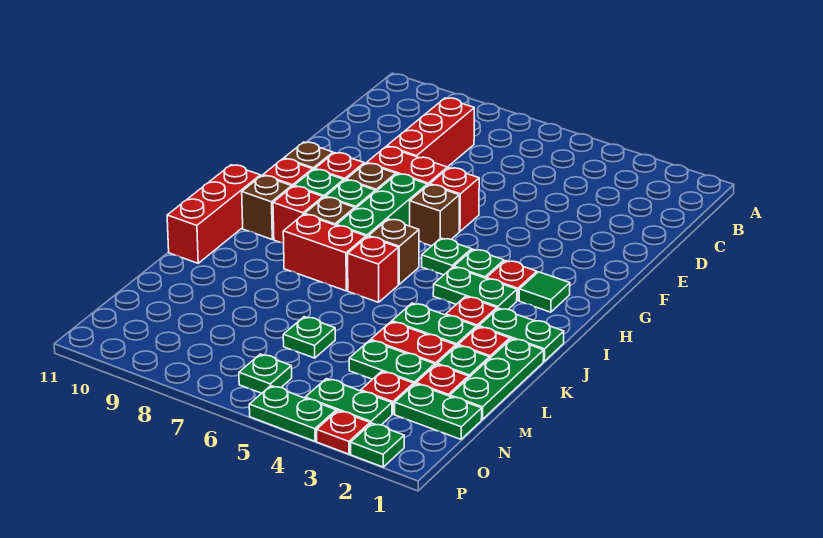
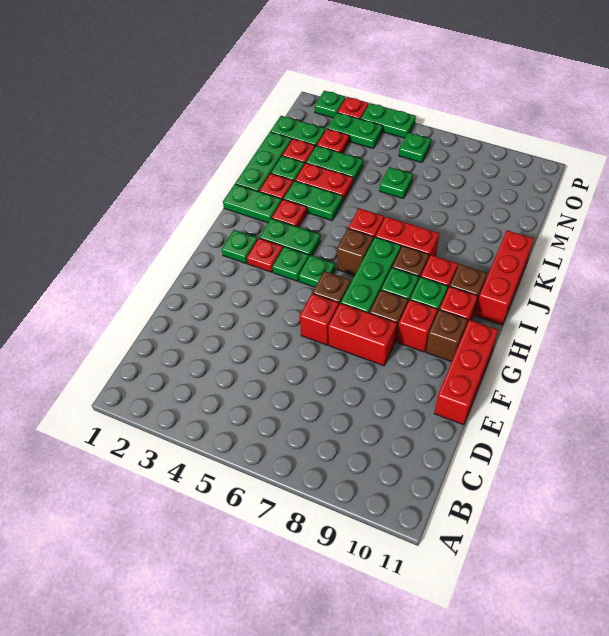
red 1x3 brick [387,98,474,167] -> red 1x3 brick moved to [434,320,498,425]
green 1x1 tile [519,272,570,312] -> green 1x1 plate [222,230,258,263]

